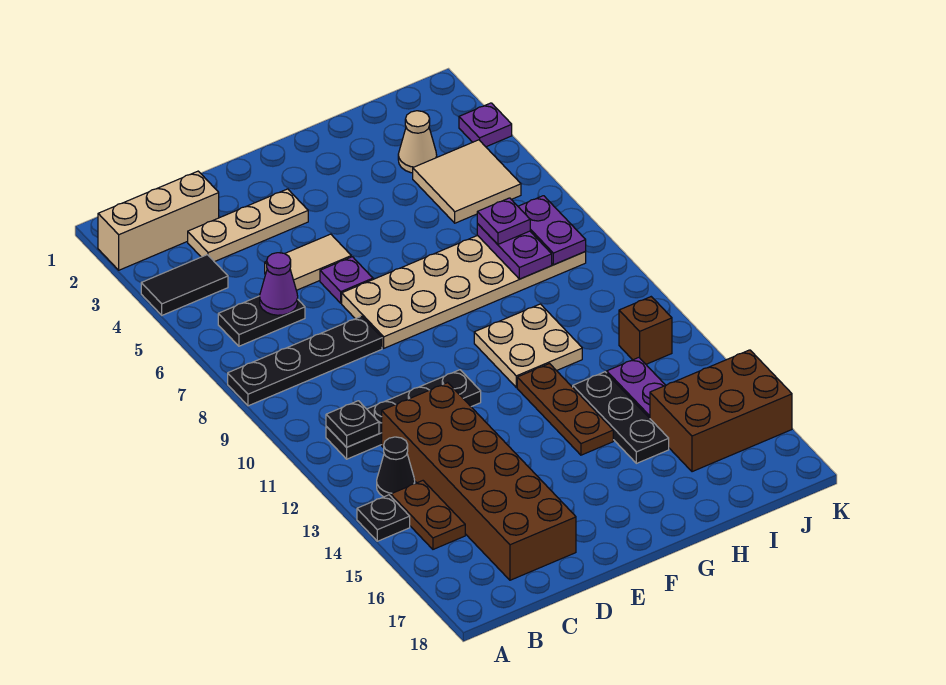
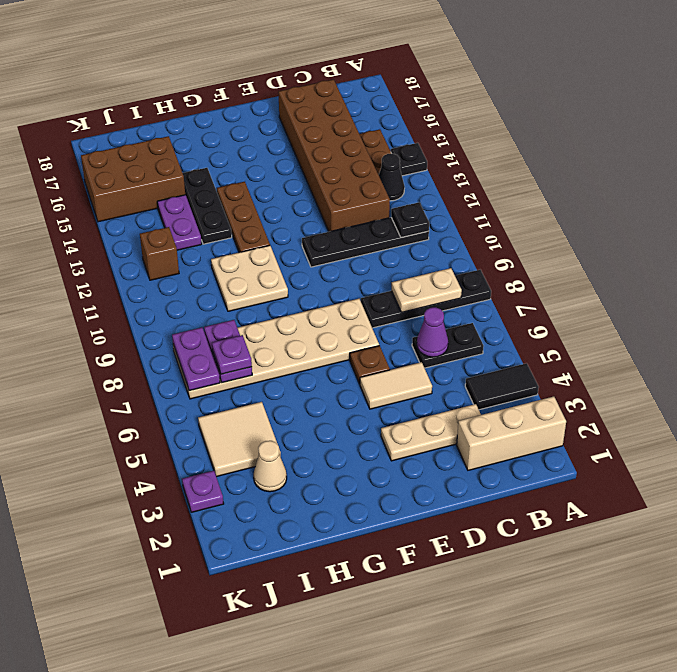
none -> tan 1x2 plate [391,268,462,312]
purple 1x1 plate [320,257,373,303] -> brown 1x1 plate [350,346,390,384]

